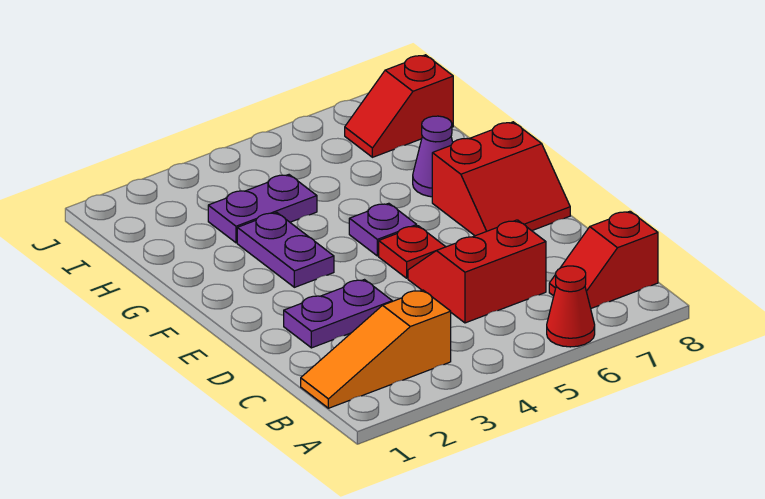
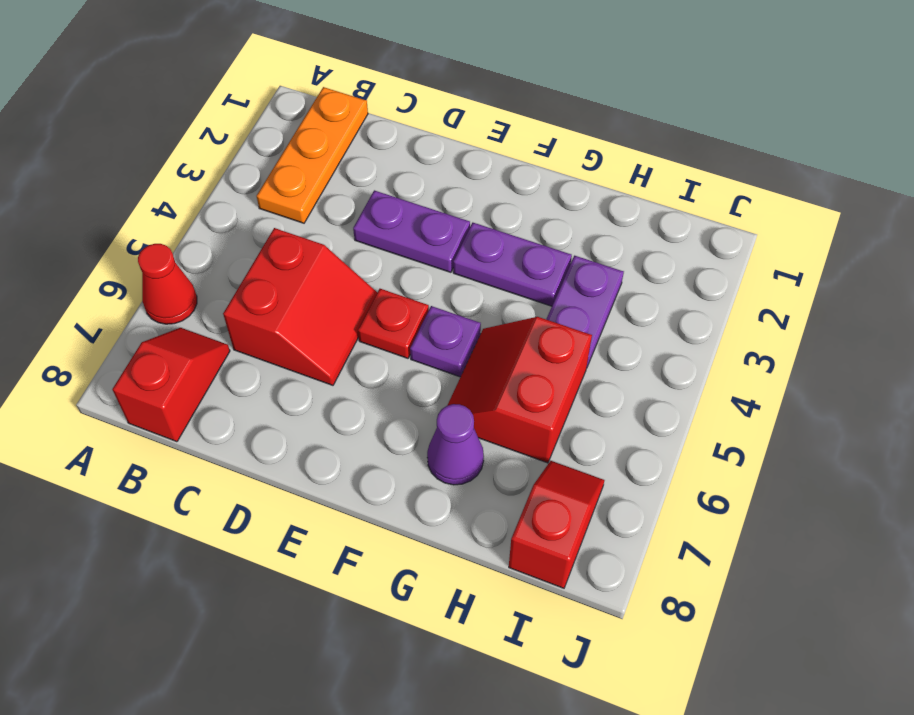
orange 1x3 slope [301,290,451,408] -> orange 1x3 plate [257,87,368,223]
purple 1x2 plate [284,280,392,348] -> purple 1x2 plate turned to [353,190,470,272]
red 2x2 slope [432,122,570,236] -> red 2x2 slope moved to [447,317,592,463]

